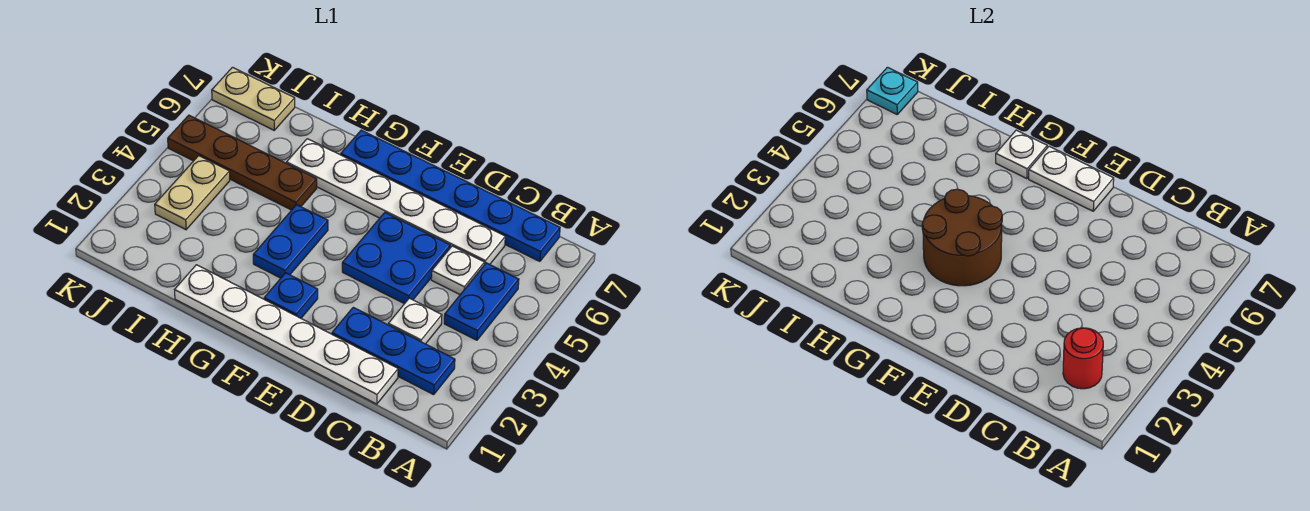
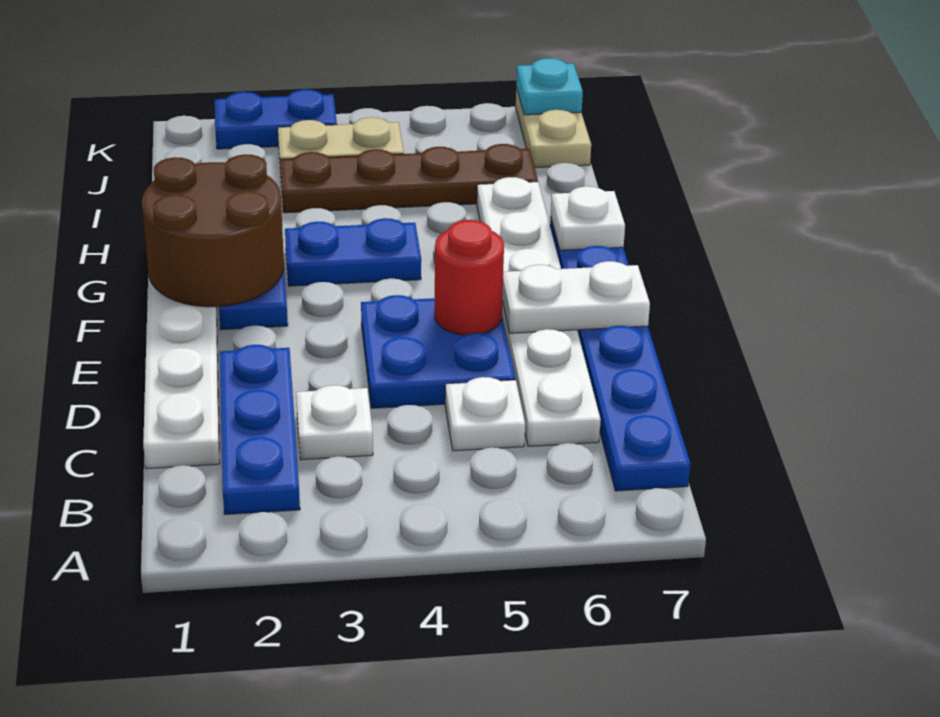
red 1x1 round brick [1063,328,1103,389] -> red 1x1 round brick moved to [435,220,504,335]
blue 1x2 plate [444,263,519,340] -> blue 1x2 plate moved to [215,89,337,149]
white 1x2 plate [1029,146,1114,211] -> white 1x2 plate turned to [502,261,650,333]
brown 2x2 round brick [922,189,1002,286] -> brown 2x2 round brick moved to [142,154,284,307]
brown 1x4 plate [168,115,317,210] -> brown 1x4 plate turned to [280,144,538,213]

